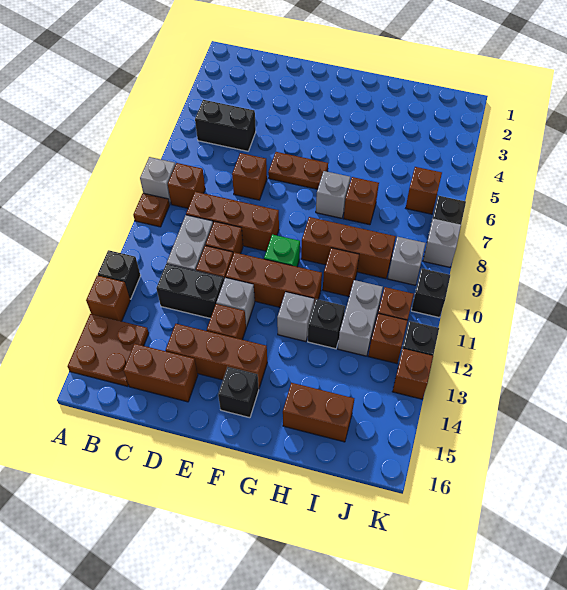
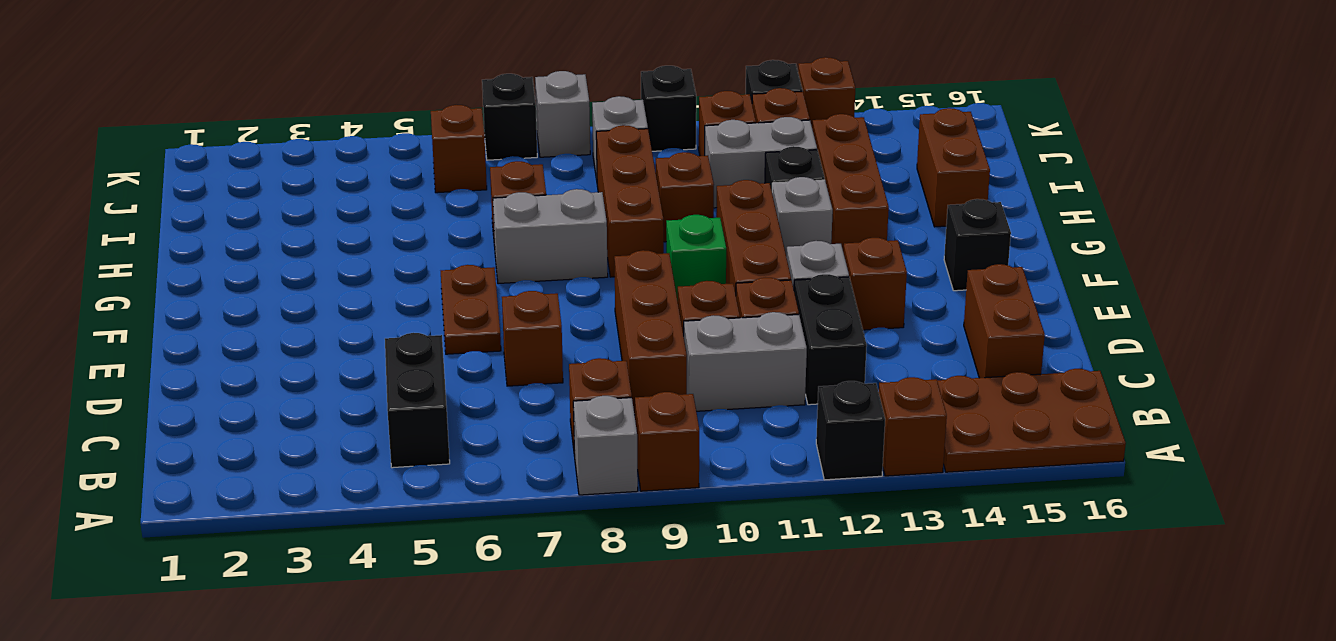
brown 1x1 plate [133,193,170,227] -> brown 1x1 brick [635,392,699,491]
brown 2x2 plate [68,314,149,386] -> brown 2x3 plate [937,369,1126,472]
brown 1x3 brick [166,324,267,388] -> brown 1x3 brick moved to [812,114,889,252]
grey 1x1 brick [316,171,350,218] -> grey 1x2 brick [493,189,608,284]

